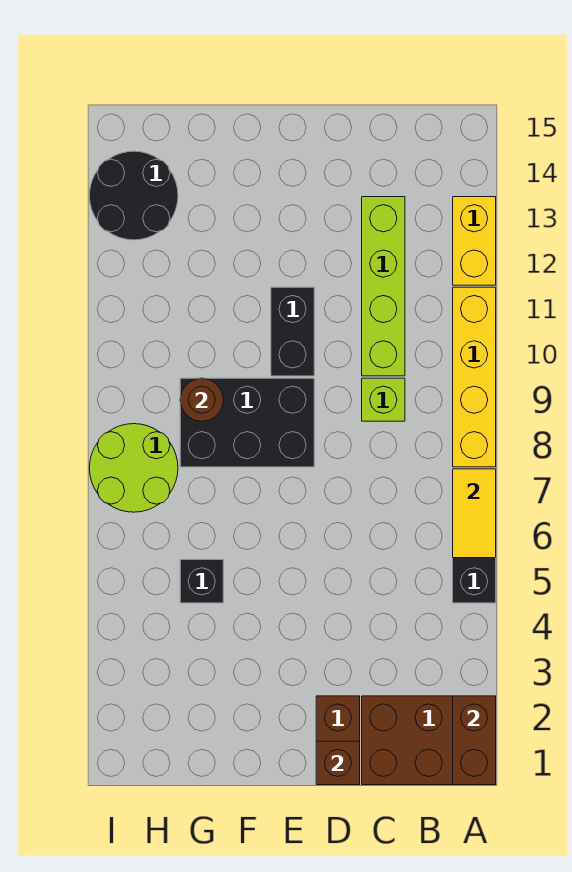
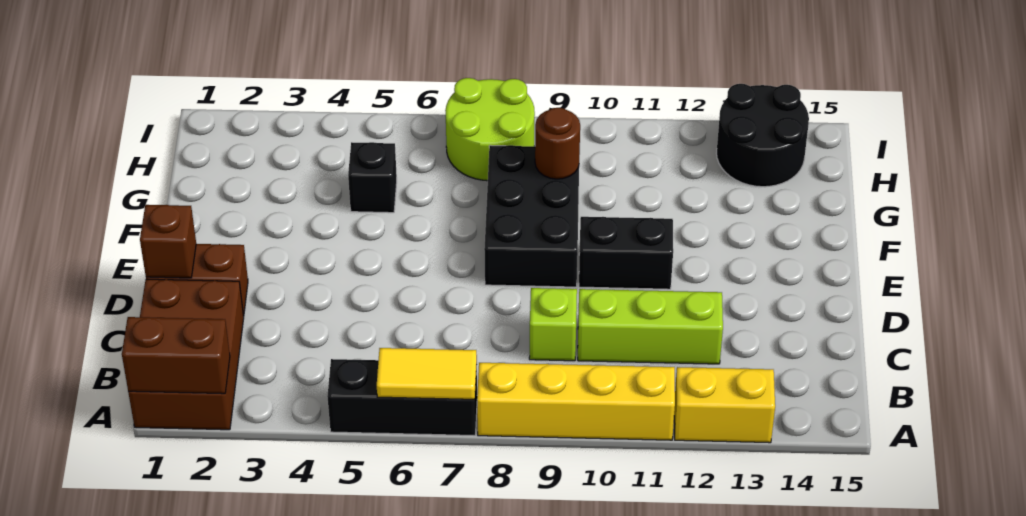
lime 1x4 brick [362,197,405,376] -> lime 1x3 brick [578,289,723,364]

